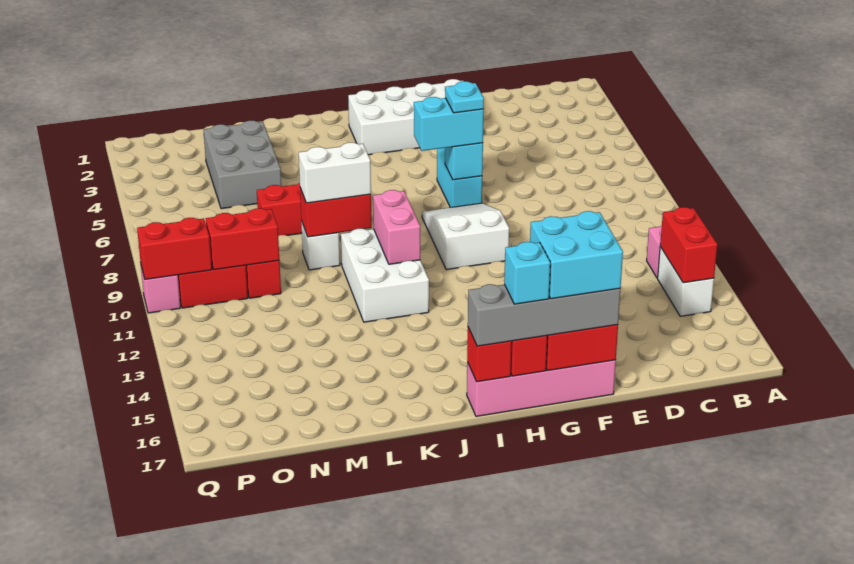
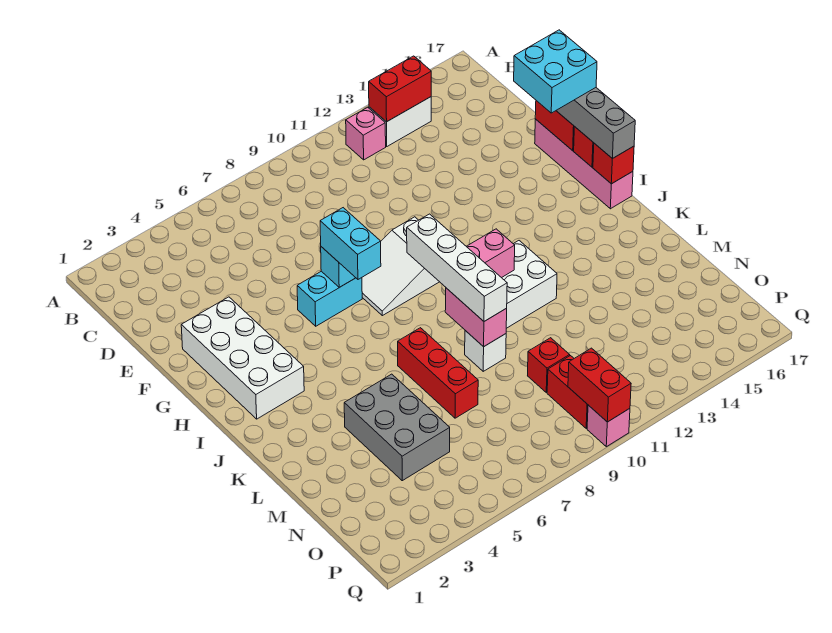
cyan 1x1 plate [445,81,484,113] -> none
cyan 1x1 brick [504,242,550,304] -> none
red 1x2 brick [300,188,372,237] -> pink 1x2 brick [445,288,507,347]
white 1x2 brick [299,143,371,203] -> white 1x4 brick [407,214,507,321]
grey 2x3 brick [203,121,281,209] -> grey 2x3 brick turned to [344,374,450,481]
red 1x2 brick [206,208,279,270] -> none

